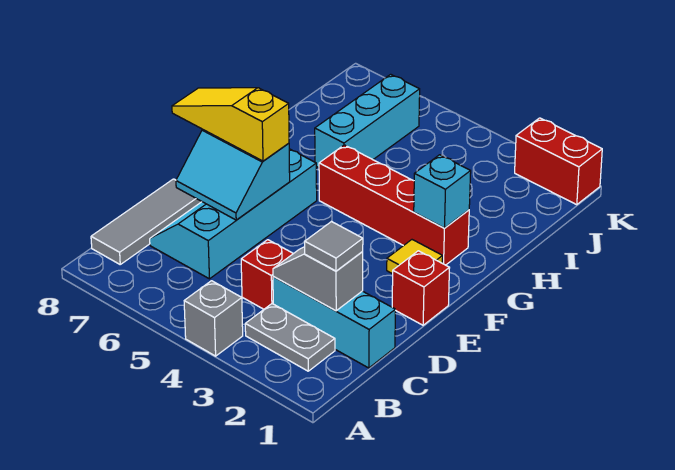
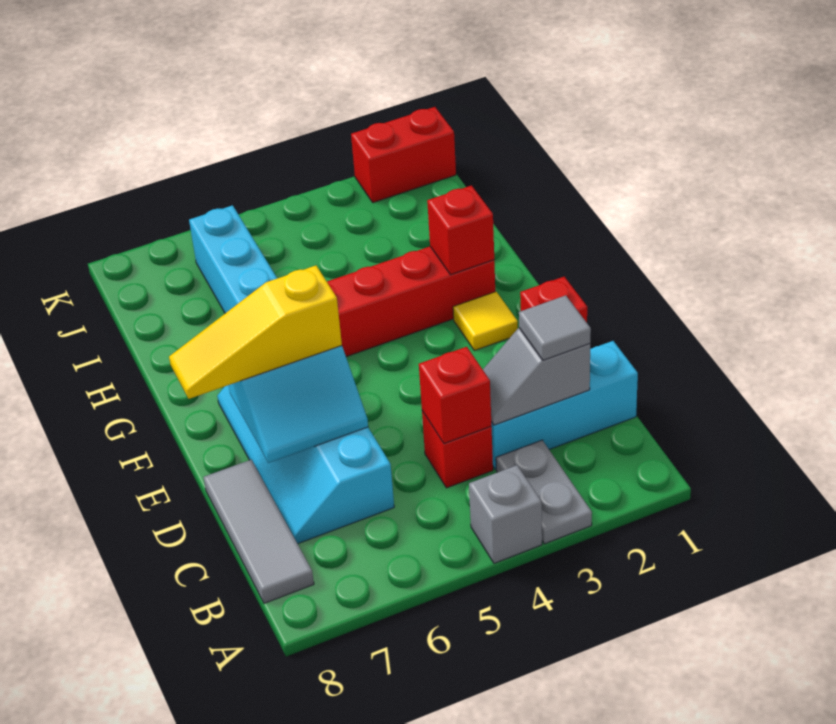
grey 1x2 plate [245,304,335,371] -> grey 1x2 plate turned to [496,440,592,544]
none -> red 1x1 brick [419,347,491,444]
cyan 1x1 brick [414,155,471,228] -> red 1x1 brick [427,186,494,275]

